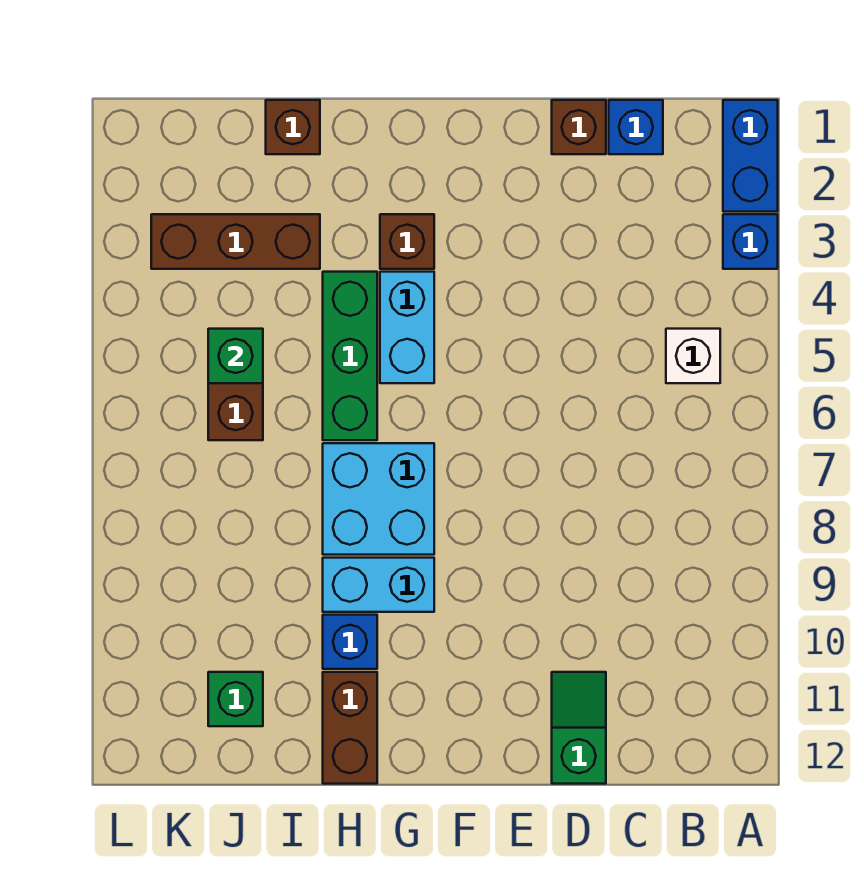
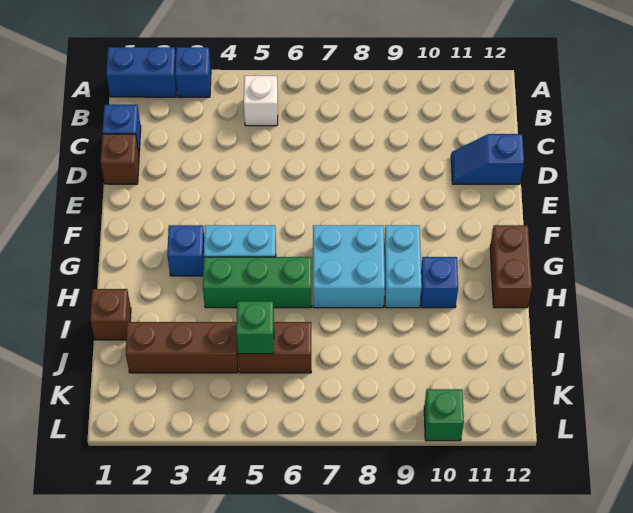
green 1x2 slope [552,672,606,784] -> blue 1x2 slope [451,134,524,184]
brown 1x1 brick [380,214,434,269] -> blue 1x1 brick [167,225,204,276]
brown 1x2 brick [323,672,377,784] -> brown 1x2 brick turned to [490,225,532,308]
brown 1x3 brick [151,214,320,269] -> brown 1x3 brick turned to [126,322,238,373]
green 1x1 brick [208,672,263,726] -> green 1x1 brick moved to [424,389,464,441]

